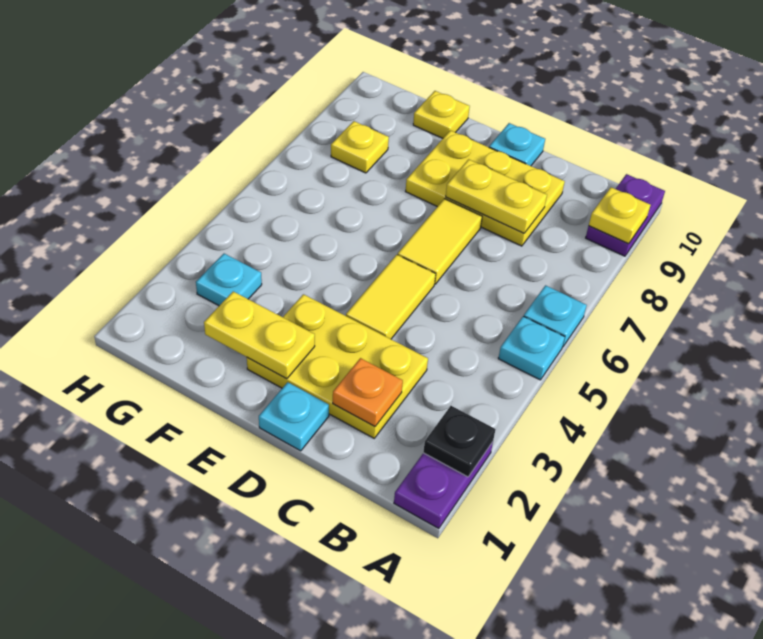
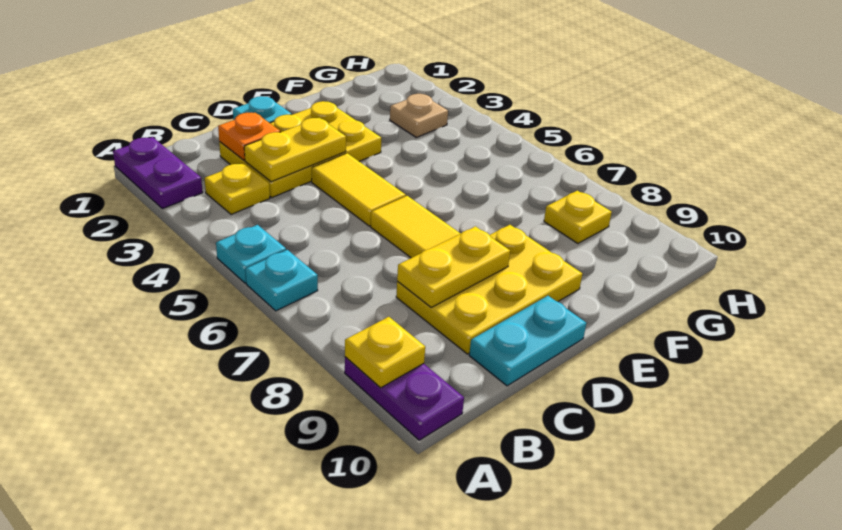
black 1x1 plate [423,406,495,477] -> none
cyan 1x1 plate [489,123,545,166] -> cyan 1x2 plate [469,296,586,386]
yellow 1x2 plate [204,291,315,379] -> yellow 1x2 plate moved to [244,118,346,182]
yellow 1x1 plate [413,91,470,138] -> yellow 1x1 plate moved to [205,163,270,214]
cyan 1x1 plate [196,254,262,306] -> tan 1x1 plate [390,94,448,138]

